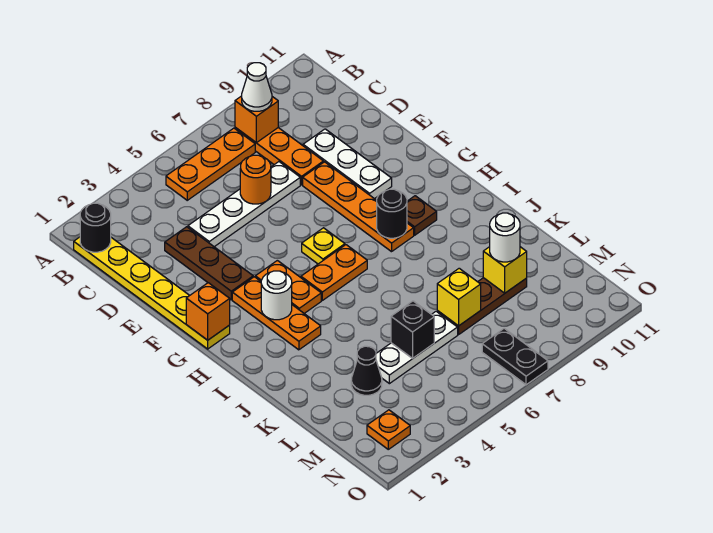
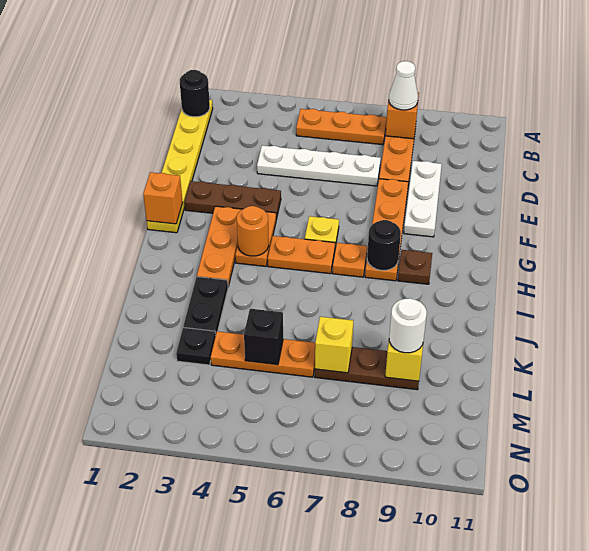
brown 1x3 plate [165,227,253,300] -> brown 1x3 plate turned to [184,181,281,219]
orange 1x1 round brick [240,155,271,204] -> orange 1x1 round brick moved to [237,206,269,256]
white 1x1 round brick [261,271,292,320] -> none
black 1x1 cone [351,346,382,395] -> black 1x1 plate [176,327,216,365]
white 1x3 plate [376,311,458,384] -> orange 1x3 plate [211,331,315,377]
orange 1x1 plate [367,410,410,449] -> orange 1x1 plate moved to [332,243,367,277]
black 1x2 plate [482,328,548,385] -> black 1x2 plate moved to [183,277,228,335]

